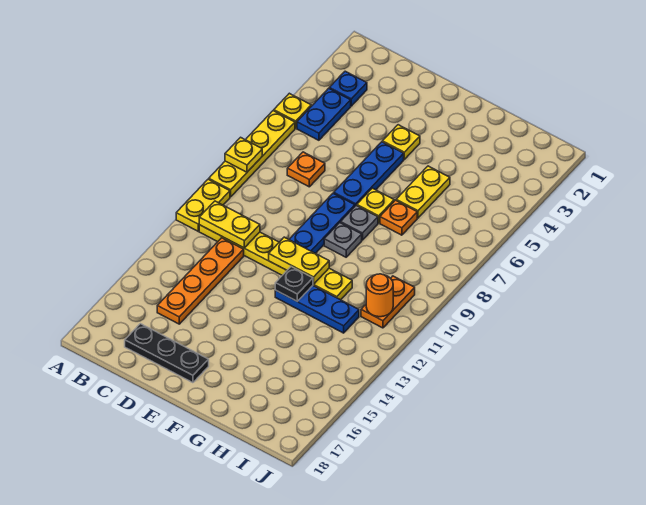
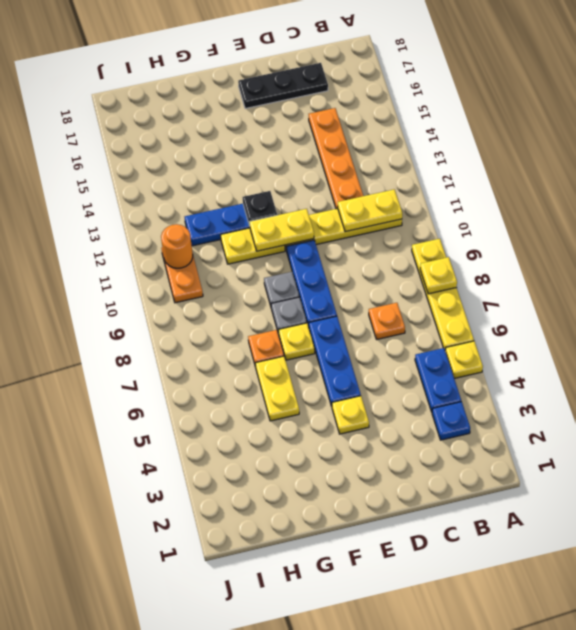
yellow 1x2 plate [176,179,230,231] -> none

